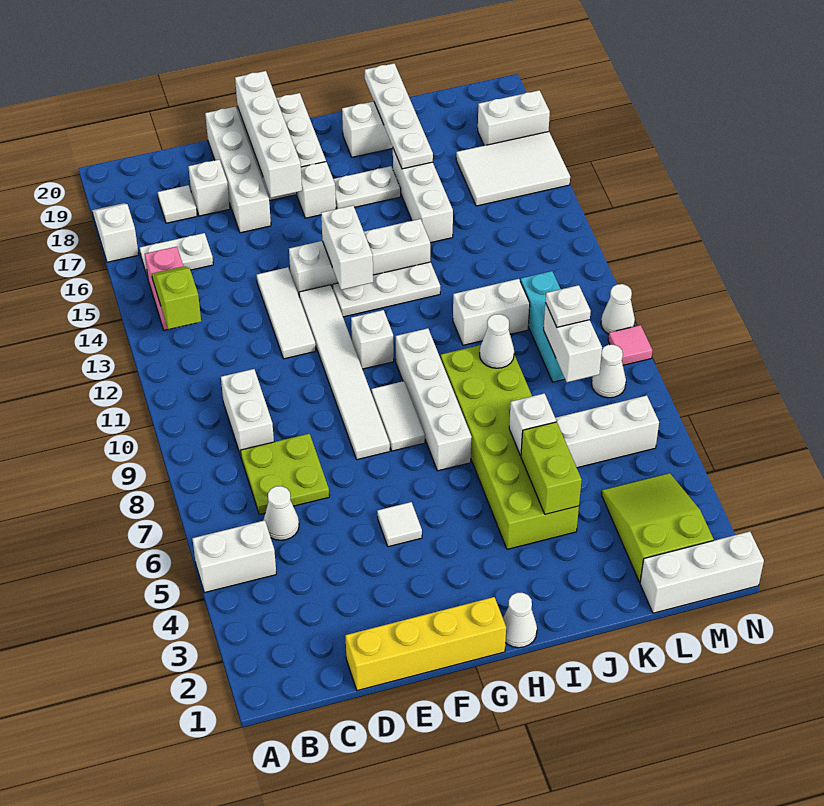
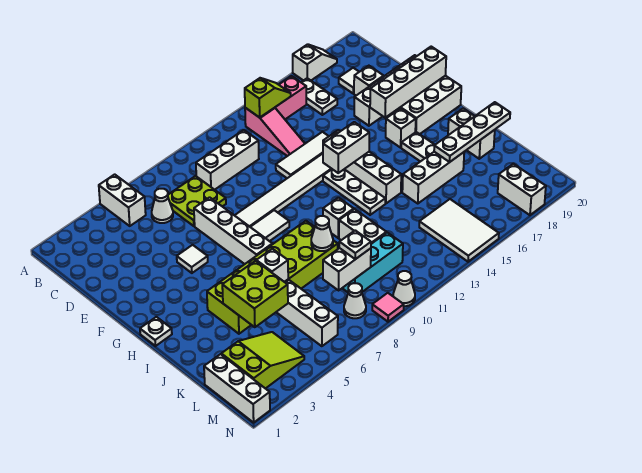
none -> pink 1x3 slope [245,108,305,156]
white 1x2 brick [221,369,274,456] -> white 1x3 brick [196,130,259,190]
yellow 1x4 brick [345,597,506,691] -> none
white 1x1 brick [351,310,394,369] -> white 1x1 brick moved to [323,198,354,238]
white 1x1 cone [503,593,537,648] -> white 1x1 plate [140,317,172,346]
white 1x4 brick [396,328,472,471] -> white 1x4 brick turned to [194,197,272,264]
lime 1x2 brick [521,422,582,514] -> lime 2x2 brick [222,261,288,327]
white 2x3 tile [456,132,570,206] -> white 2x3 tile moved to [419,199,499,262]

